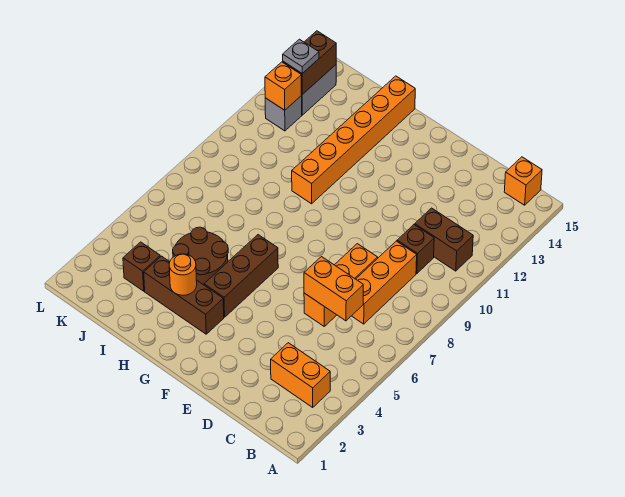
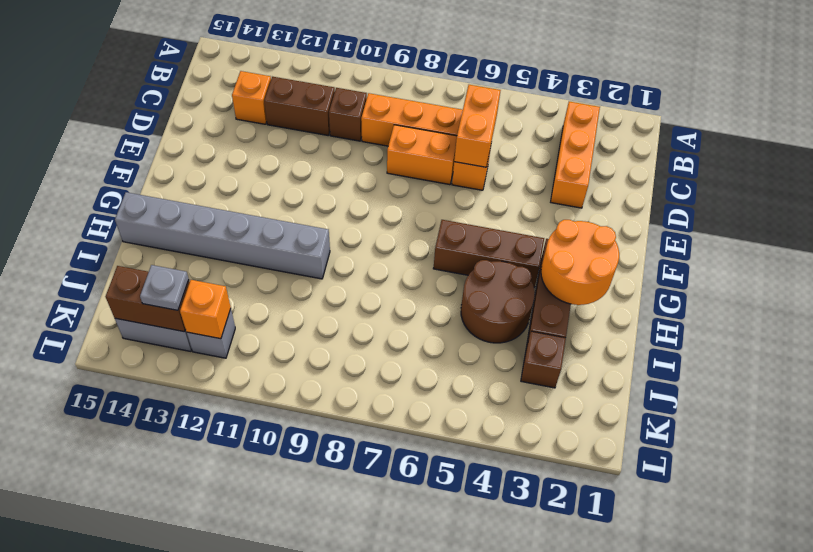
orange 1x2 brick [271,343,330,407] -> orange 1x3 brick [551,102,600,208]
brown 1x2 brick [415,208,473,271] -> brown 1x2 brick turned to [264,77,335,135]
orange 1x1 brick [504,157,542,205] -> orange 1x1 brick moved to [232,71,271,124]
orange 1x1 round brick [169,254,197,295] -> orange 2x2 round brick [541,220,619,305]
orange 1x6 brick [292,76,415,204] -> grey 1x6 brick [115,192,330,279]

